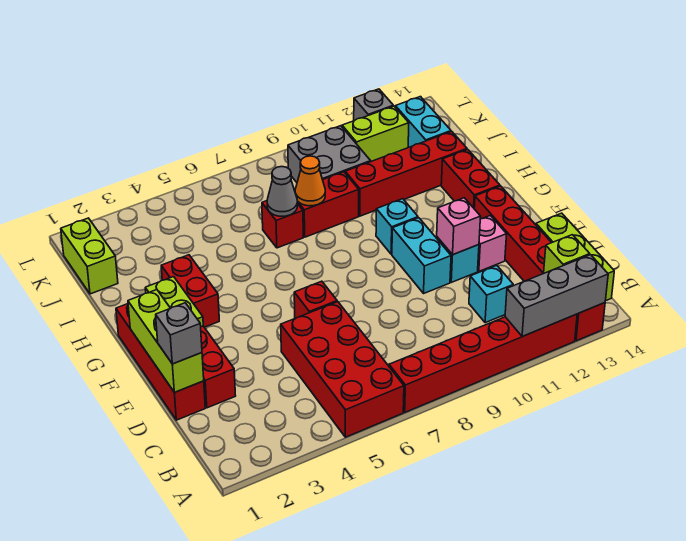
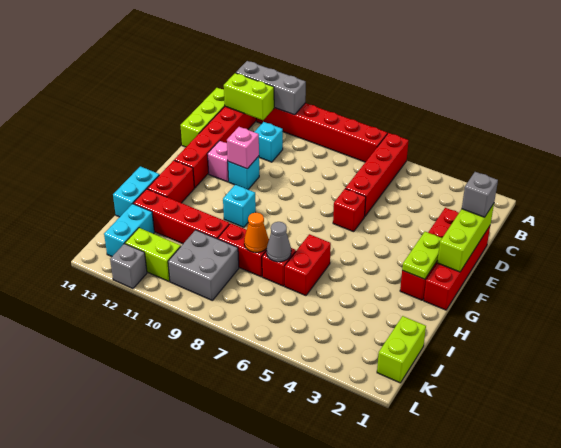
red 2x4 brick [281,302,404,437] -> red 1x4 brick [345,133,409,216]
lime 1x1 brick [544,235,590,273] -> lime 1x2 brick [224,73,274,120]
cyan 1x2 brick [392,218,451,293] -> cyan 1x2 brick moved to [113,166,159,217]
red 1x2 brick [161,255,219,327] -> red 1x2 brick moved to [285,234,331,296]

